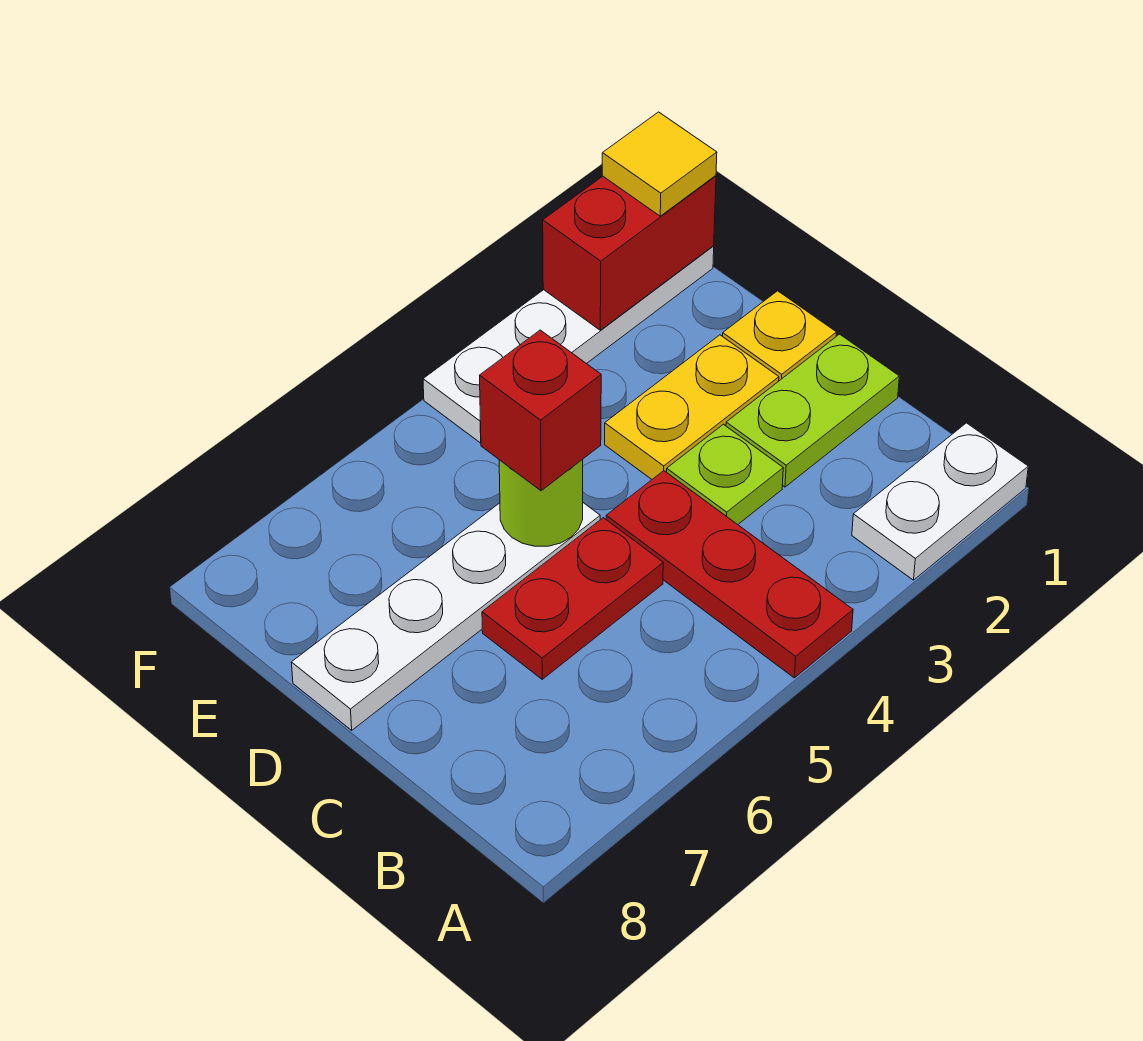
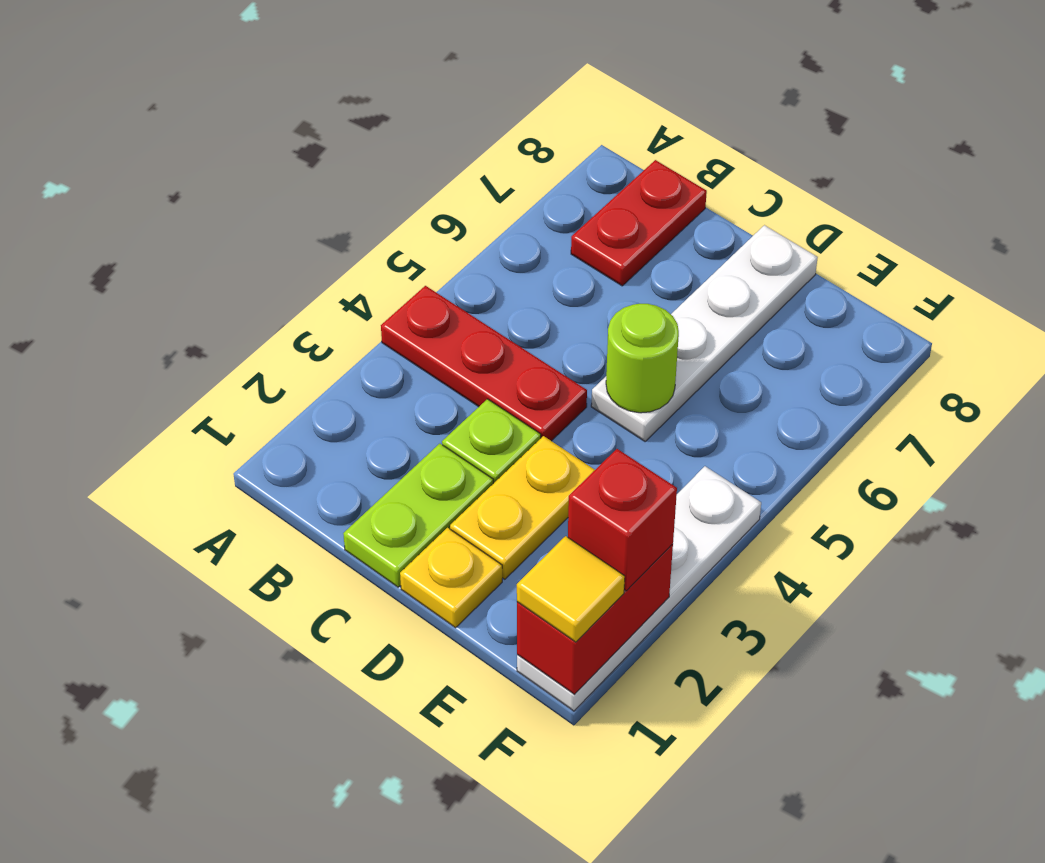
white 1x2 plate [852,423,1028,580] -> none
red 1x2 plate [482,518,663,679] -> red 1x2 plate moved to [571,160,707,286]
red 1x1 brick [480,330,601,491] -> red 1x1 brick moved to [568,449,677,591]

